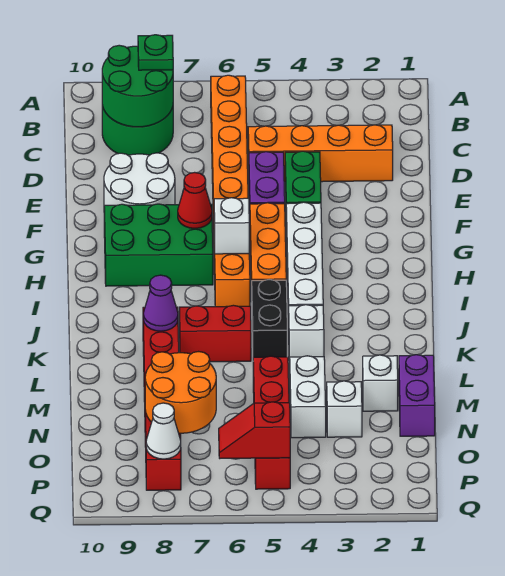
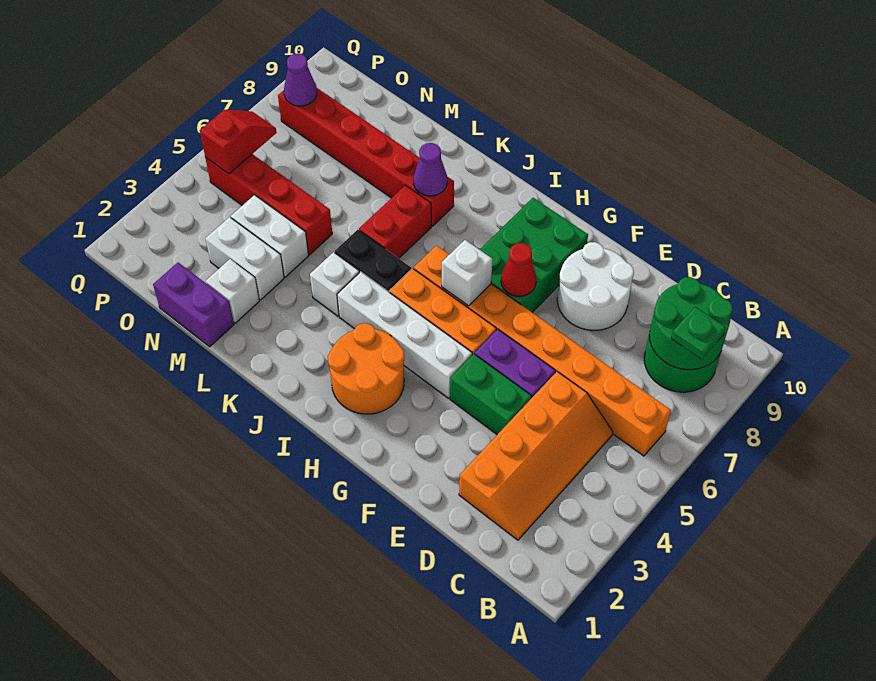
white 1x1 brick [327,381,362,437] -> white 1x2 brick [205,217,284,300]
orange 2x2 round brick [145,352,216,433] -> orange 2x2 round brick moved to [328,323,404,414]
white 1x1 cone [146,403,181,459] -> purple 1x1 cone [284,54,317,106]

